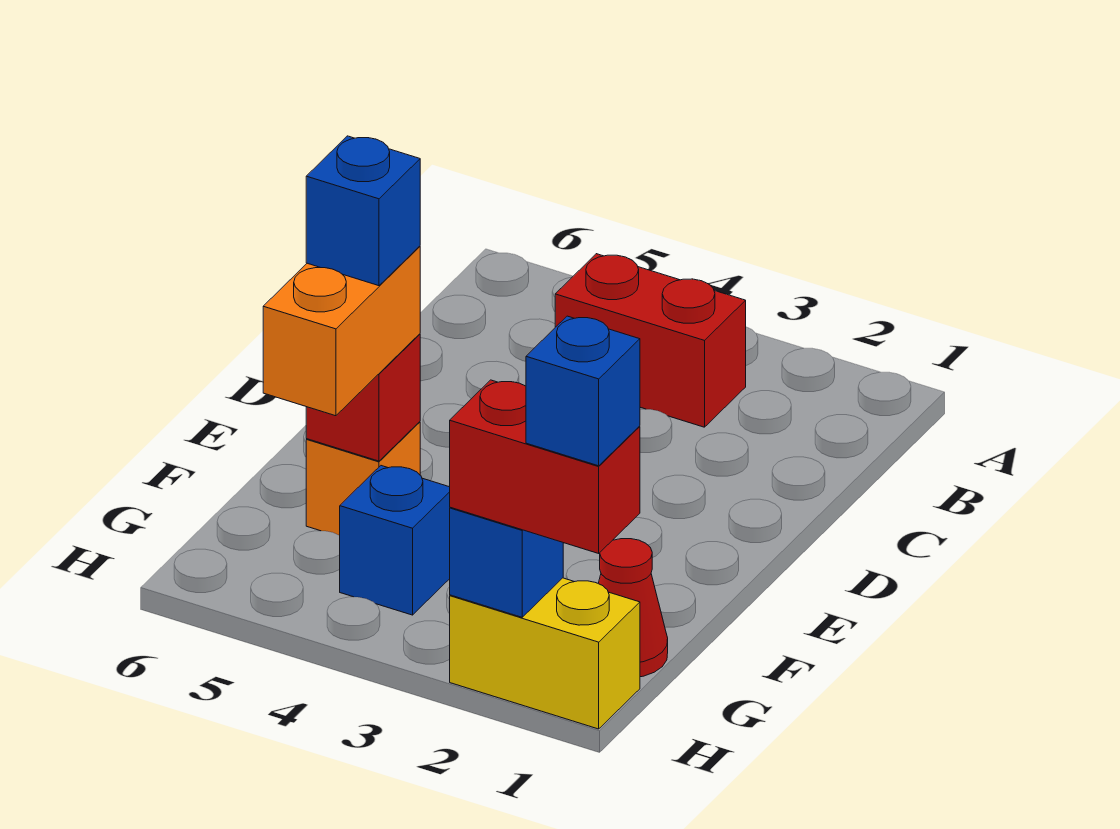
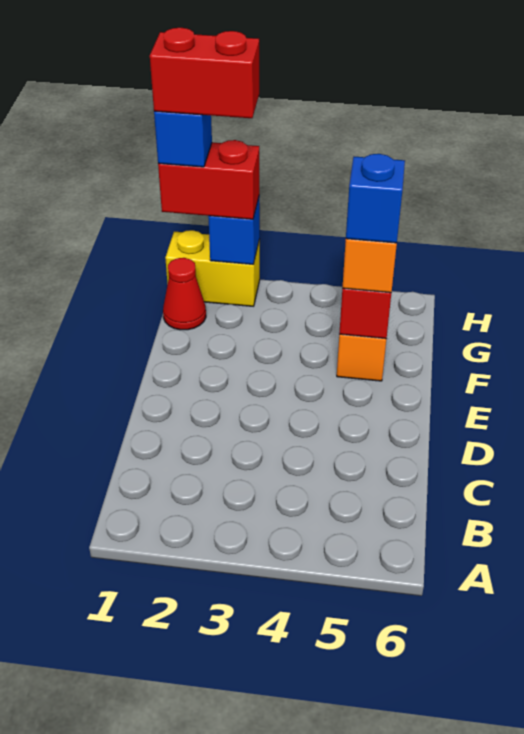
red 1x2 brick [555,254,746,427] -> red 1x2 brick moved to [150,28,259,118]
blue 1x1 brick [340,466,450,615] -> none

